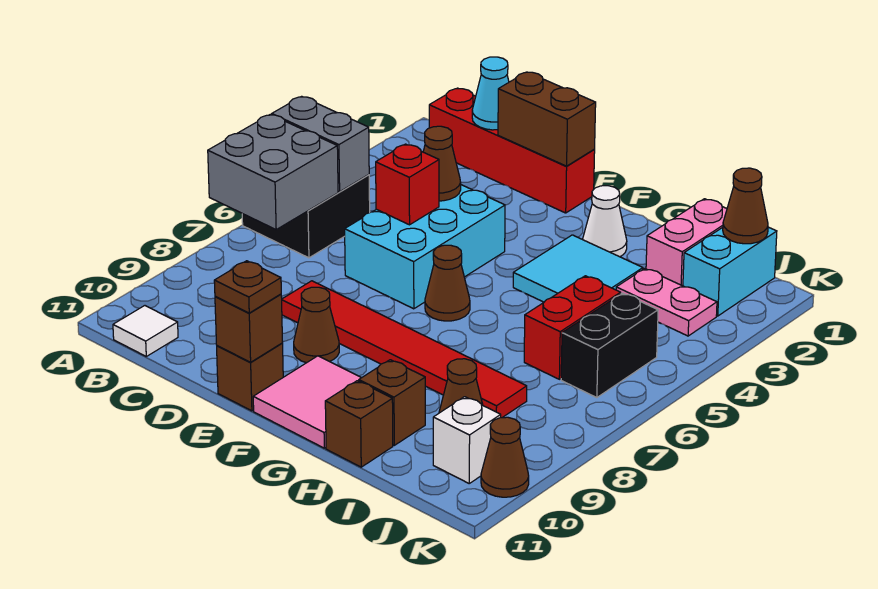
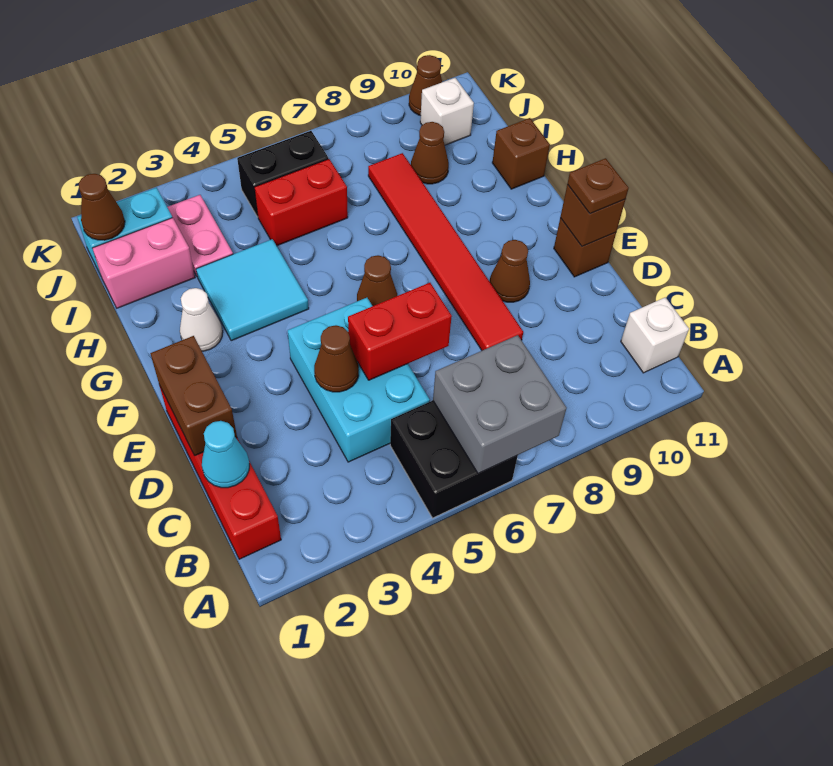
grey 1x2 brick [272,96,369,192] -> none
white 1x1 tile [113,306,178,356] -> white 1x1 brick [621,297,689,373]
cyan 2x3 brick [345,185,505,309] -> cyan 2x3 brick turned to [288,298,430,462]
red 1x1 brick [376,144,439,225] -> red 1x2 brick [348,283,452,380]
pink 2x2 tile [253,356,361,448] -> none
brown 1x1 brick [359,360,425,445] -> none

